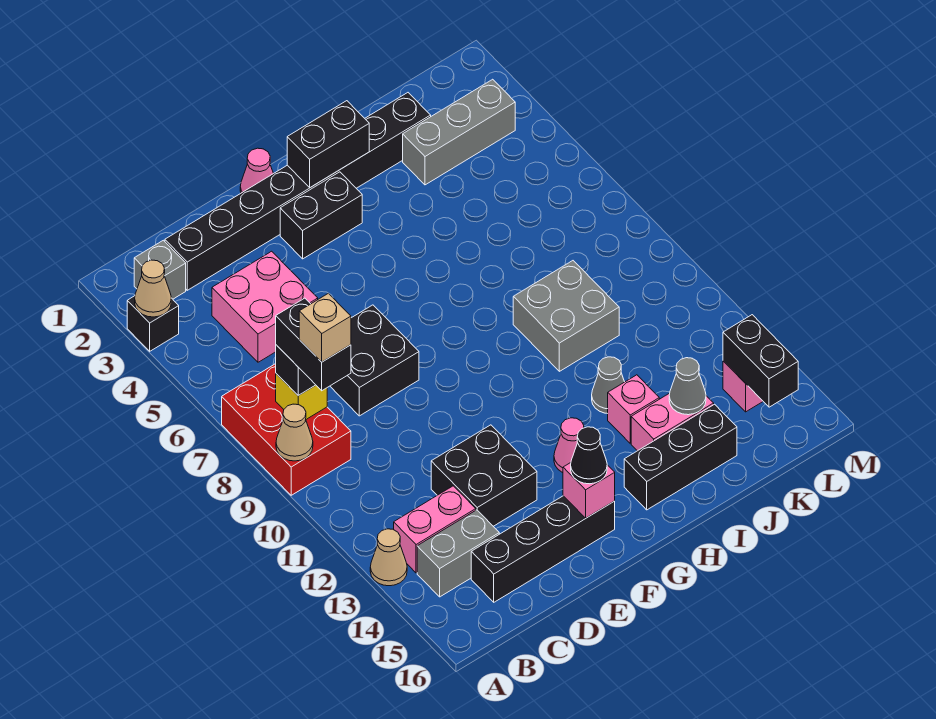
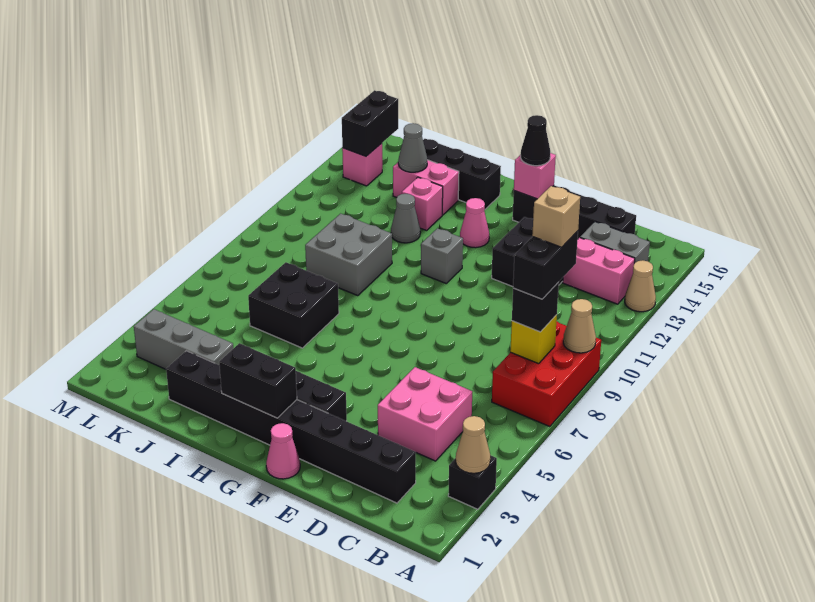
grey 1x1 brick [134,240,186,299] -> grey 1x1 brick moved to [421,228,463,283]
black 2x2 brick [330,305,419,416] -> black 2x2 brick moved to [248,262,339,348]

